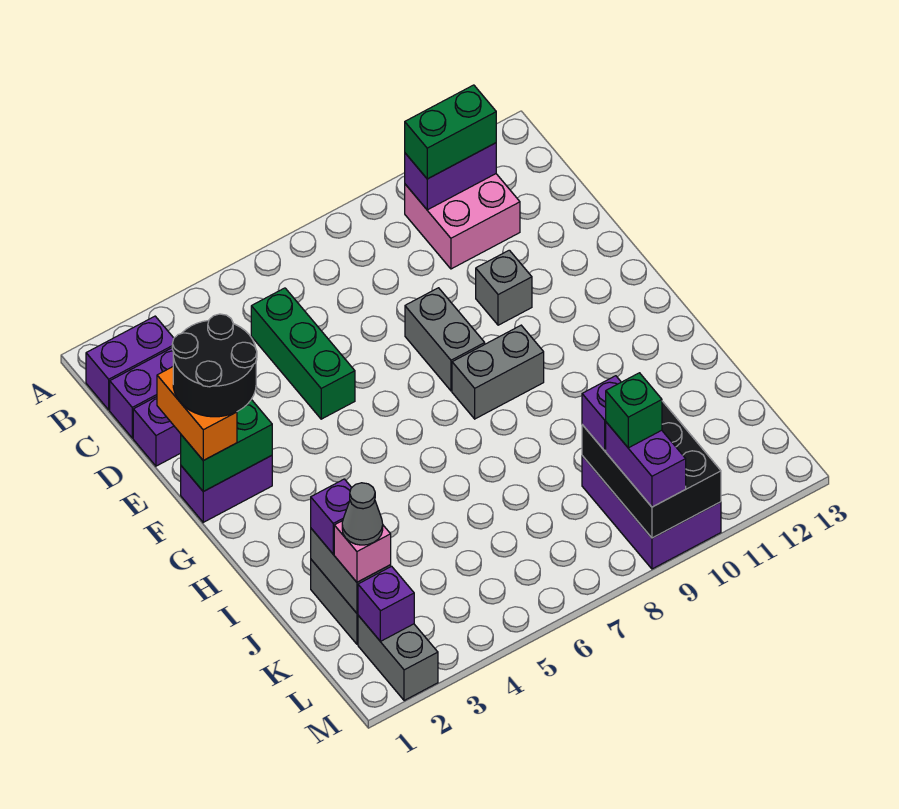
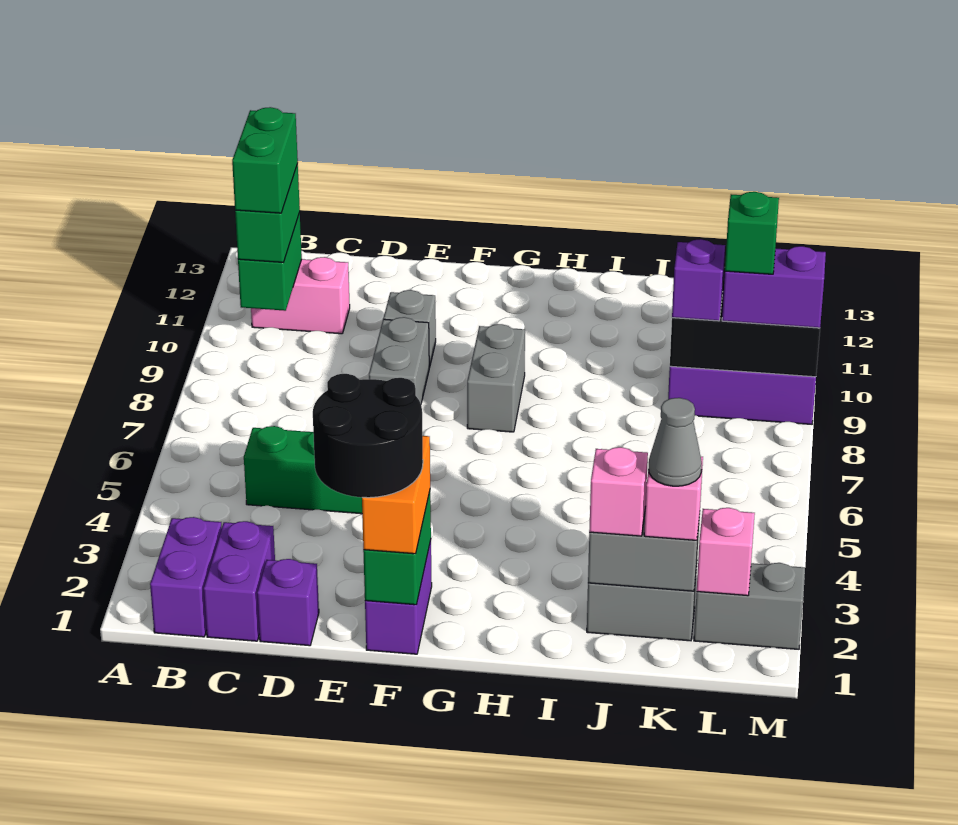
pink 2x2 brick [405,174,520,269] -> pink 1x2 brick [251,257,350,334]
purple 1x2 brick [405,143,496,210] -> green 1x2 brick [238,213,302,311]
none -> green 1x2 brick [232,107,298,213]
orange 1x2 brick [157,367,237,460] -> orange 1x2 brick turned to [362,436,430,554]
grey 1x2 brick [405,288,485,391] -> grey 1x2 brick turned to [369,317,429,403]
purple 1x1 brick [311,479,352,554] -> pink 1x1 brick [589,447,648,536]
purple 1x1 brick [358,566,414,641] -> pink 1x1 brick [697,508,755,596]

